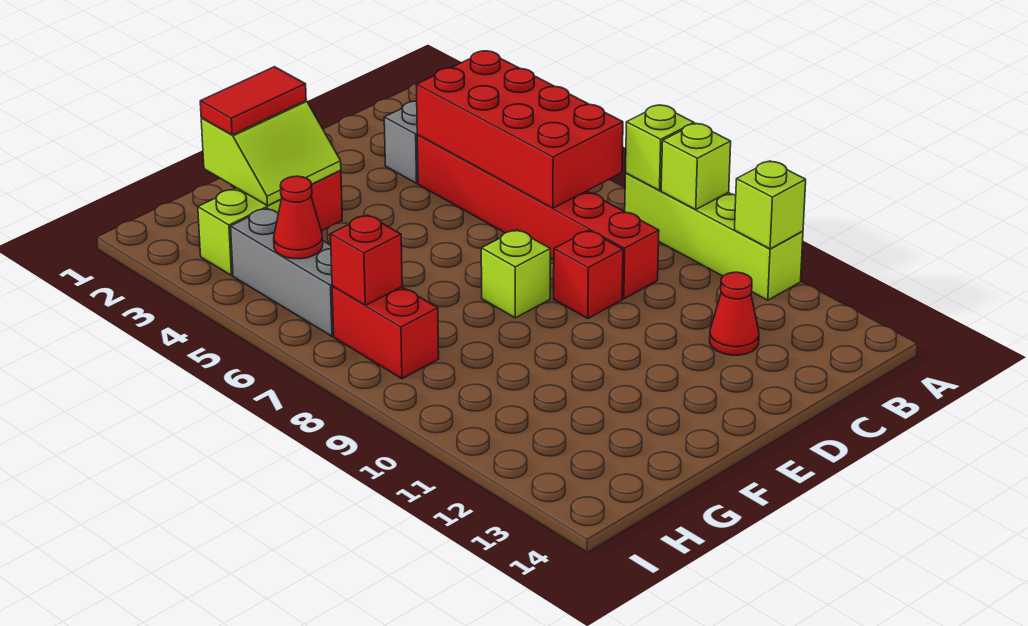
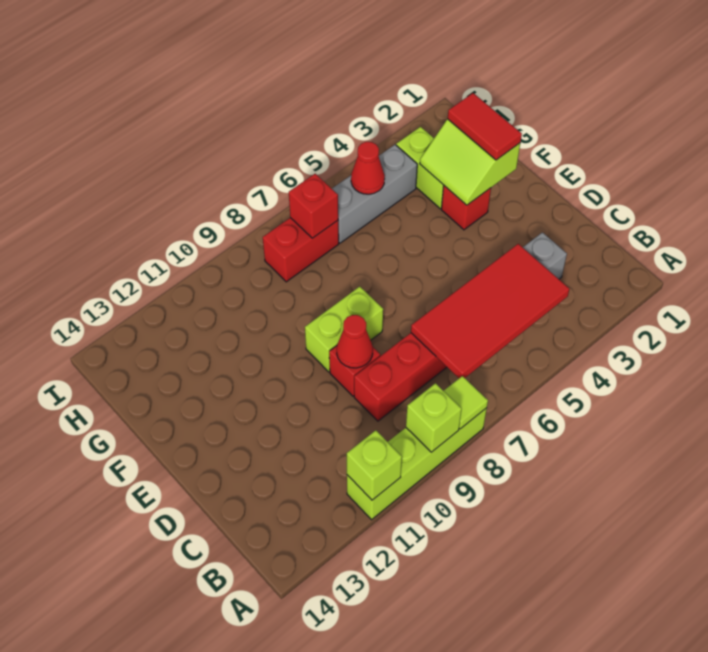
lime 1x1 brick [626,105,694,190] -> lime 1x1 tile [444,376,488,429]
red 2x4 brick [416,51,623,208] -> red 2x4 tile [411,244,569,378]
red 1x1 cone [710,272,759,355] -> red 1x1 cone moved to [337,315,373,368]
lime 1x1 brick [481,230,550,318] -> lime 1x2 brick [305,287,383,372]

